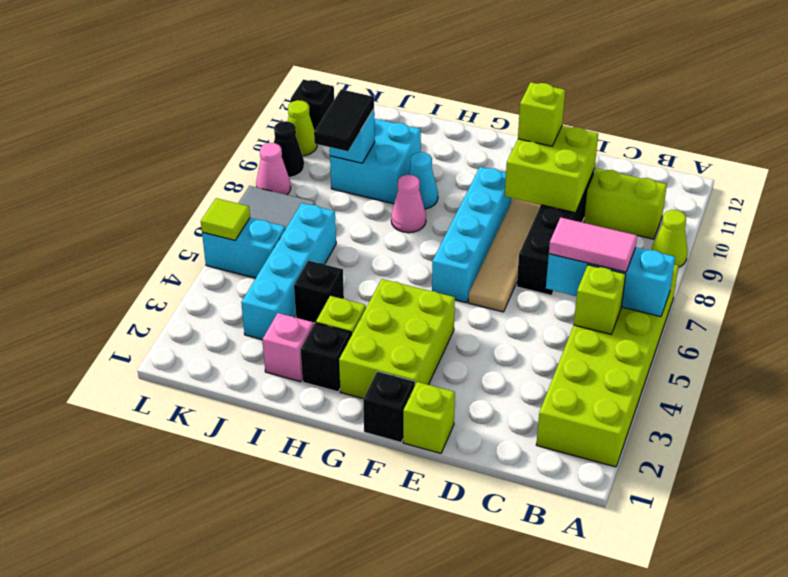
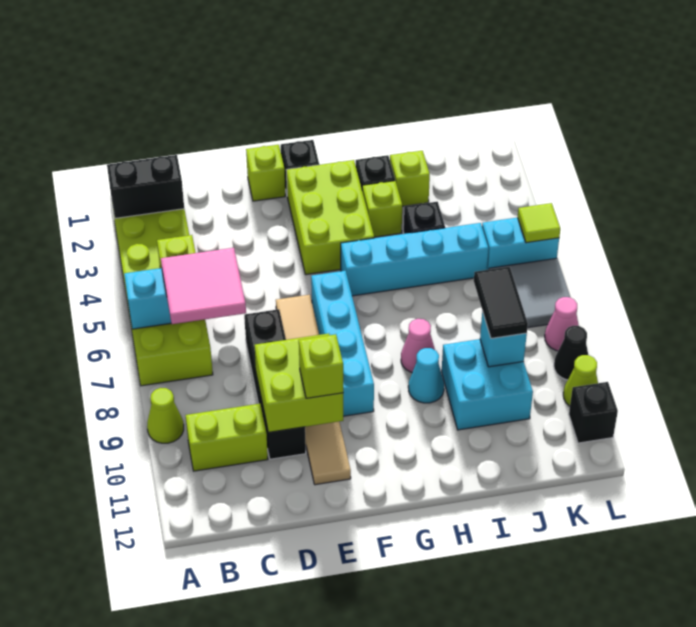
none -> black 1x2 brick [107,155,184,218]
pink 1x2 tile [549,218,637,272] -> pink 2x2 tile [161,248,246,324]
pink 1x1 brick [262,313,314,382] -> lime 1x1 brick [390,151,430,206]
cyan 1x4 brick [241,203,336,340] -> cyan 1x4 brick turned to [341,223,489,296]

